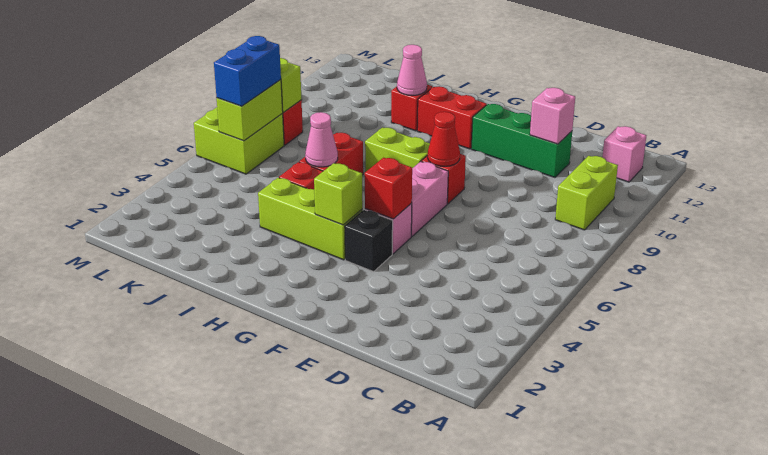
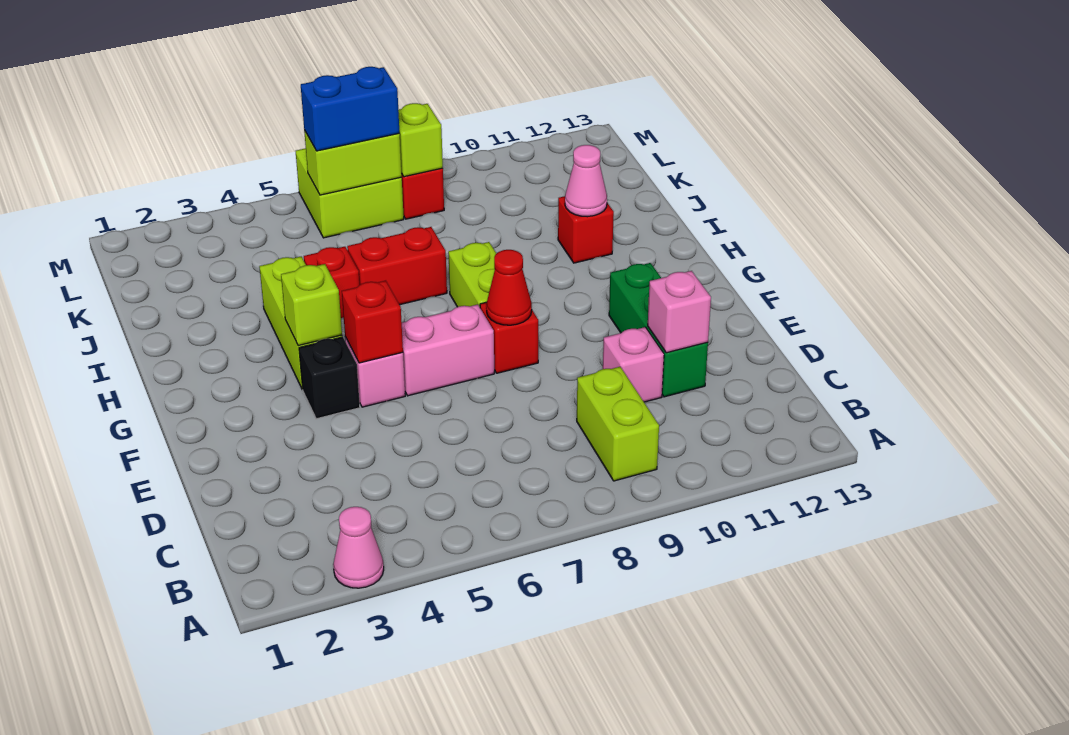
lime 1x2 brick [555,156,618,230] -> lime 1x2 brick turned to [577,367,659,481]
pink 1x1 brick [602,126,646,182] -> pink 1x1 brick moved to [603,327,664,402]
red 1x2 brick [417,86,487,149] -> none
pink 1x1 cone [305,112,338,167] -> pink 1x1 cone moved to [333,507,384,588]

